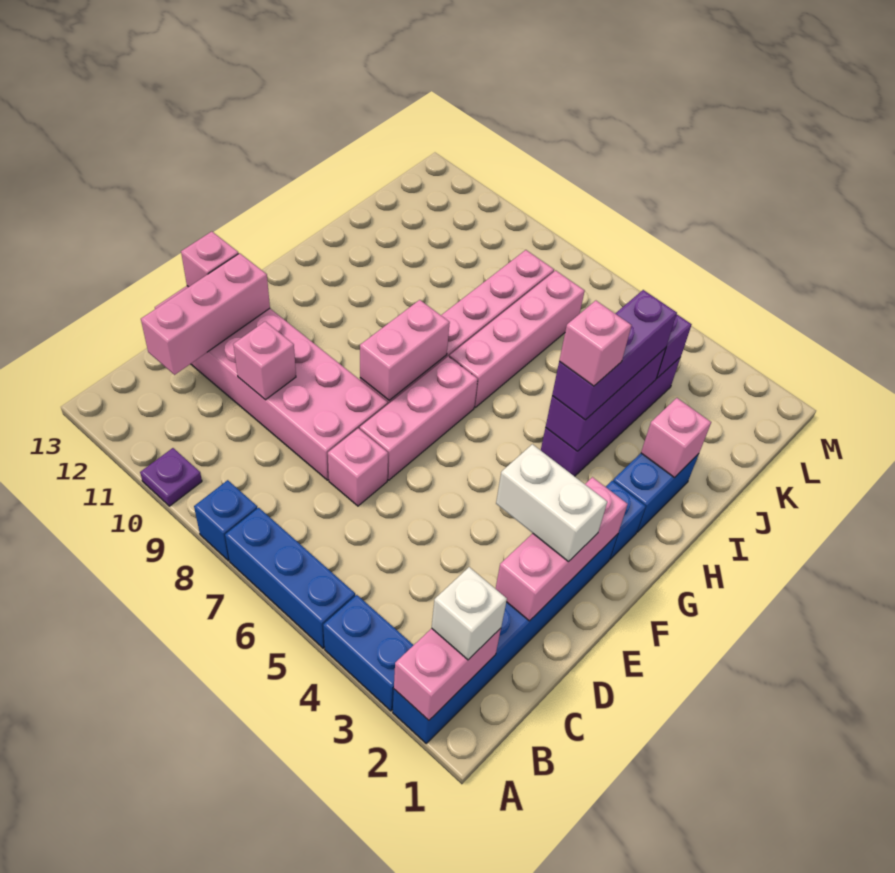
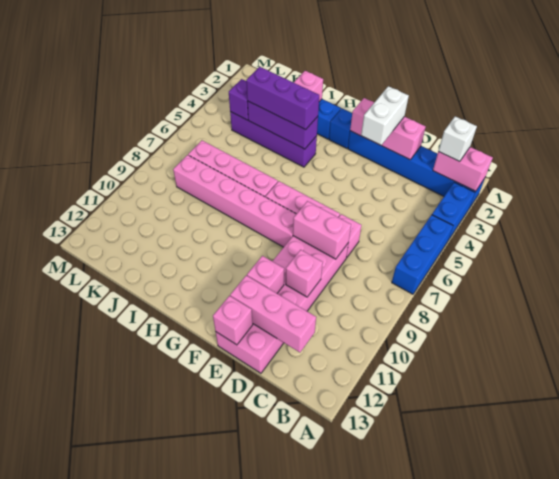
blue 1x1 brick [194,480,257,561] -> none
purple 1x1 plate [140,448,202,506] -> none
pink 1x2 brick [360,300,450,400] -> pink 1x2 brick moved to [293,201,351,259]
pink 1x1 brick [559,301,632,386] -> pink 1x1 brick moved to [247,256,284,293]

